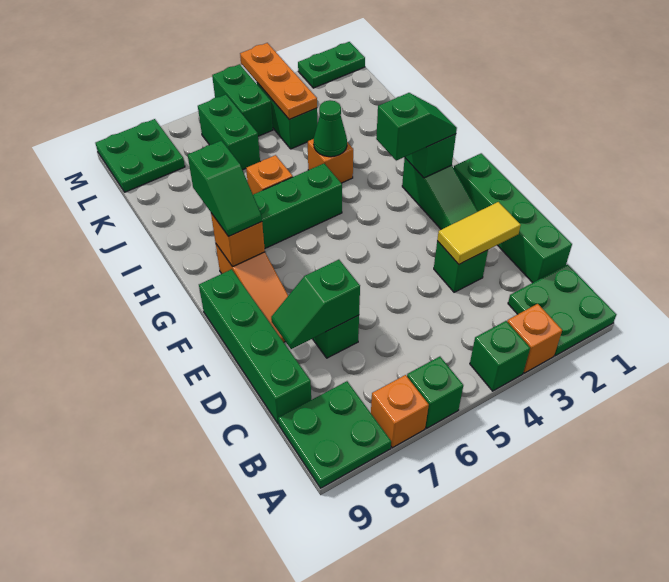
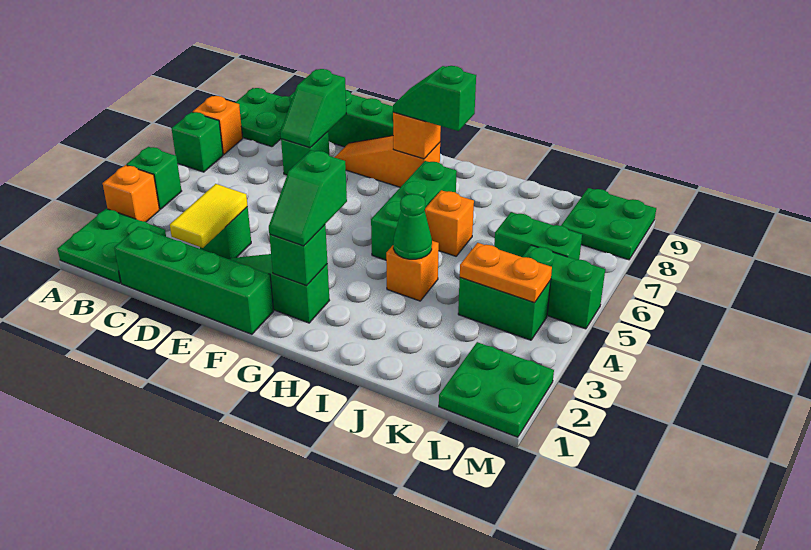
green 1x2 slope [271,260,360,349] -> green 1x2 slope turned to [281,69,346,148]
orange 1x3 plate [240,43,317,120] -> orange 1x2 plate [460,243,552,303]
green 1x2 plate [298,42,365,88] -> green 2x2 plate [439,342,554,437]

